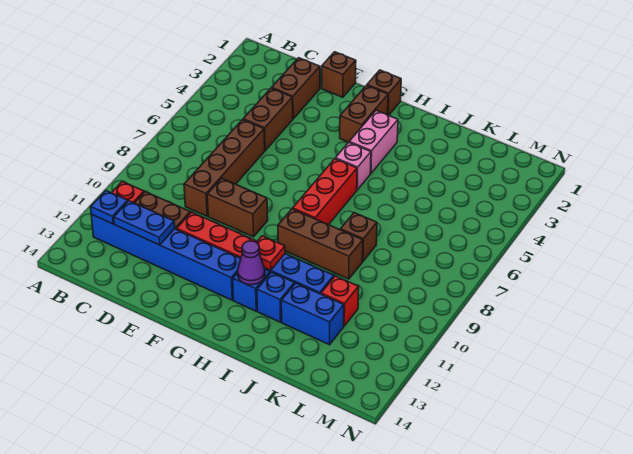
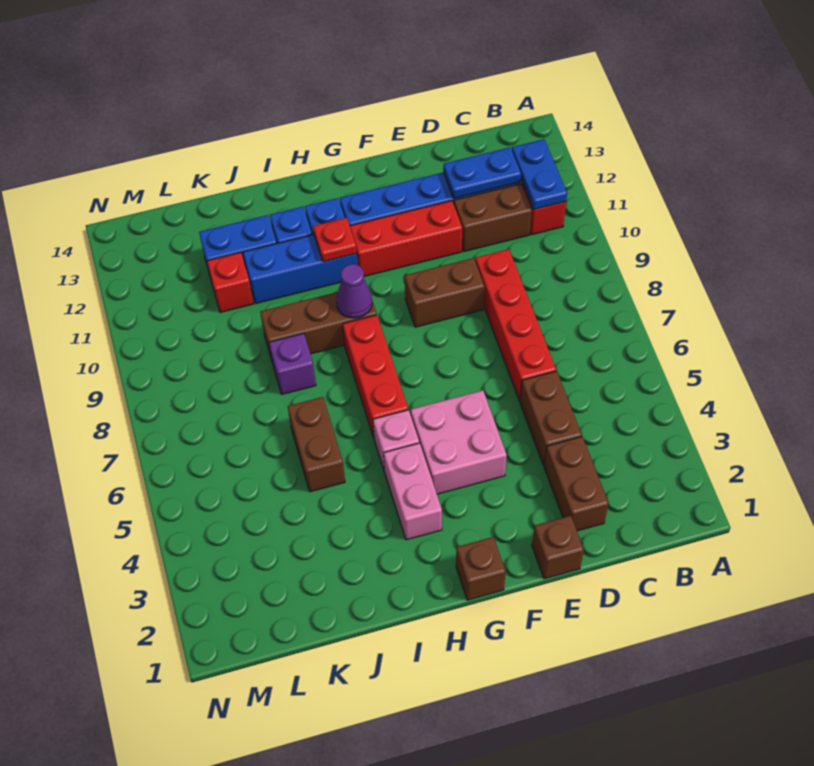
blue 1x1 plate [91,191,128,224] -> blue 1x2 plate [512,139,567,209]
brown 1x4 brick [184,120,265,216] -> red 1x4 brick [475,249,556,401]
none -> pink 2x2 brick [411,390,507,494]
brown 1x2 brick [340,85,388,142] -> brown 1x2 brick moved to [288,397,345,492]
purple 1x1 cone [238,241,265,285] -> purple 1x1 cone moved to [336,264,372,318]
brown 1x1 brick [340,213,377,261] -> purple 1x1 brick [269,333,316,394]

